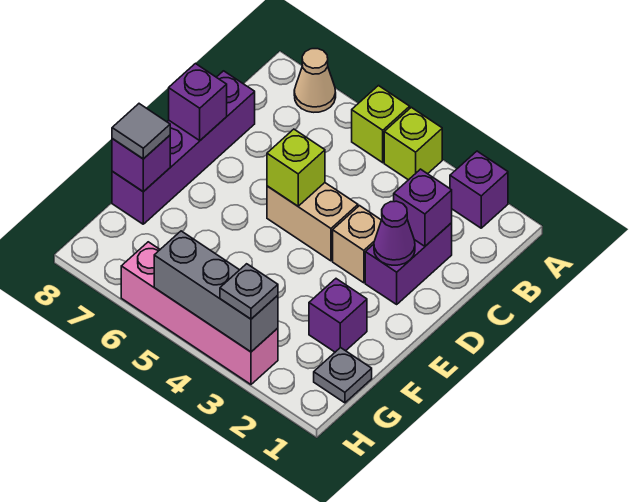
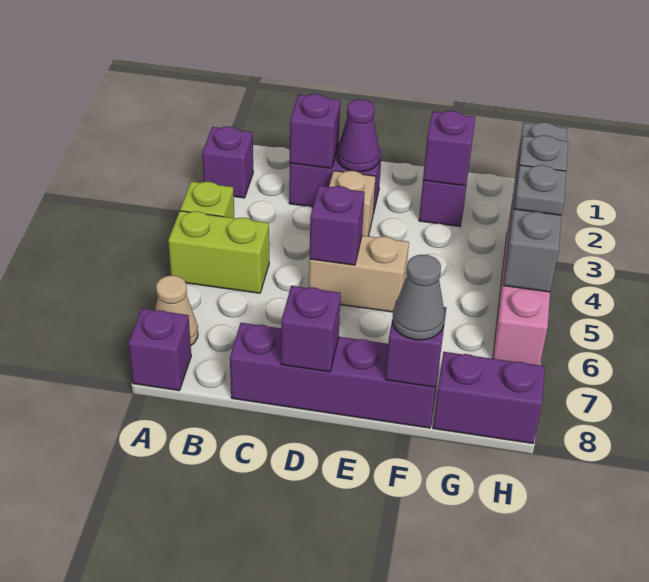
lime 1x1 brick [352,86,410,163] -> lime 1x2 brick [168,211,269,293]
none -> purple 1x1 brick [128,308,191,391]
tan 1x2 brick [267,183,358,261] -> tan 1x2 brick turned to [309,235,409,312]
lime 1x1 brick [267,129,325,206] -> purple 1x1 brick [310,186,365,265]
none -> purple 1x1 brick [423,111,475,186]
grey 1x1 tile [112,104,170,159] -> grey 1x1 cone [393,255,445,340]
grey 1x1 plate [314,347,372,403] -> grey 1x1 plate moved to [514,165,566,215]
none -> purple 1x2 brick [433,352,545,443]
grey 1x3 brick [154,231,278,352] -> grey 1x4 brick [503,122,567,292]

